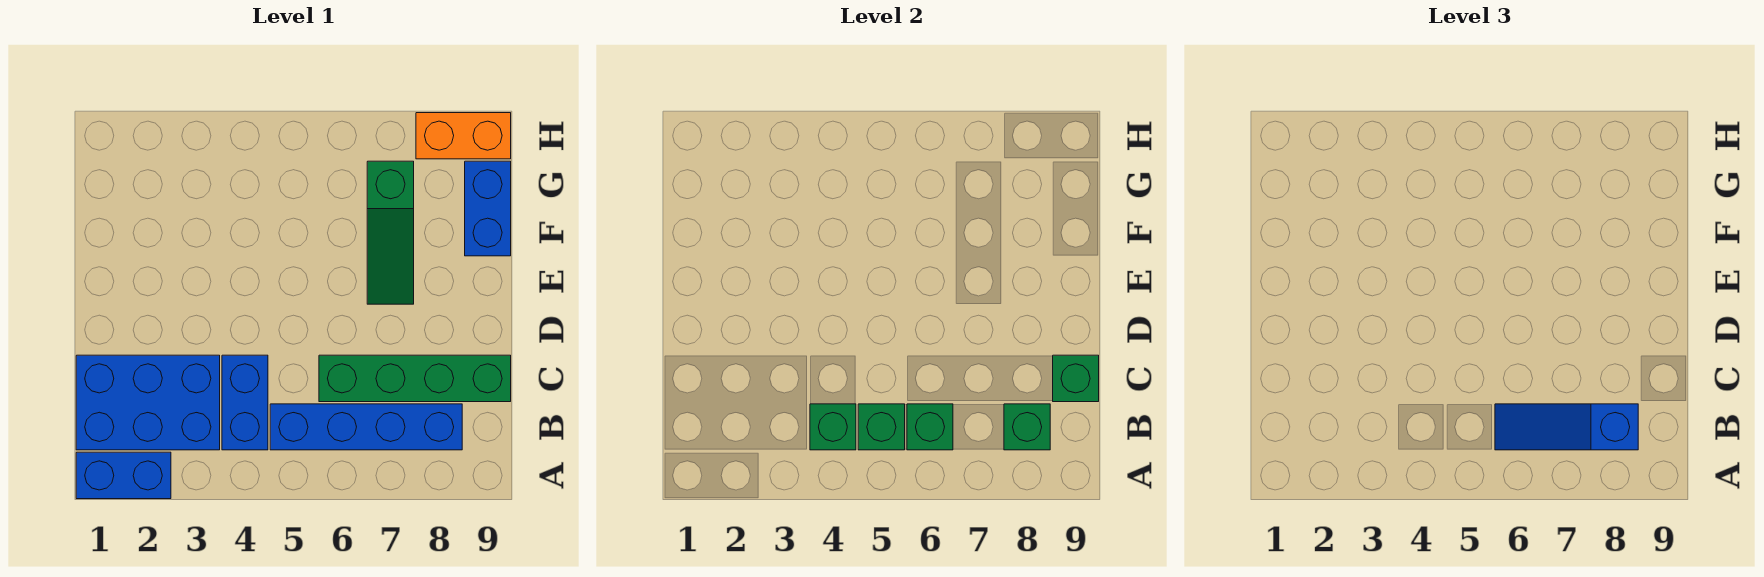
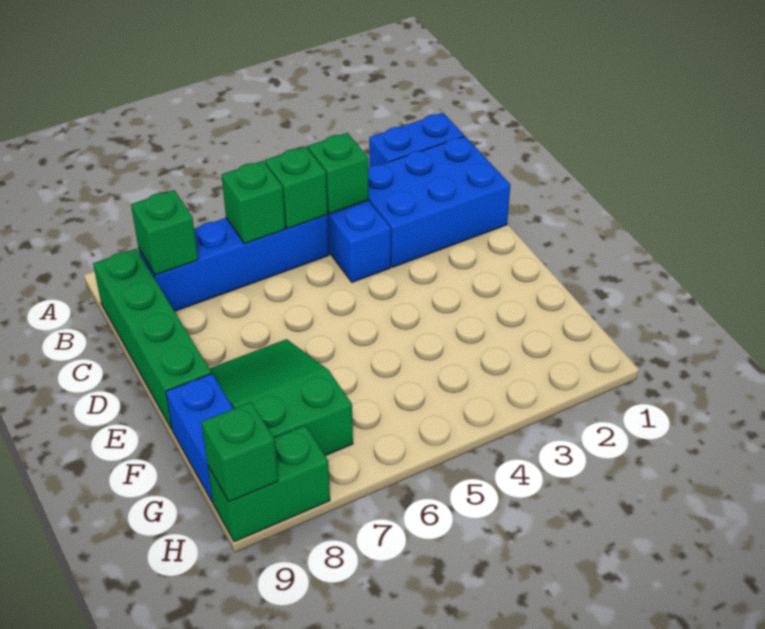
blue 1x3 slope [1495,404,1638,450] -> none
green 1x4 brick [319,355,511,402] -> green 1x4 brick turned to [93,249,211,429]
green 1x1 brick [1053,355,1099,402] -> green 1x1 brick moved to [201,402,278,502]
green 1x3 slope [367,161,414,304] -> green 2x3 slope [209,339,353,456]
orange 1x2 brick [416,113,511,159] -> green 1x2 brick [208,425,330,542]

